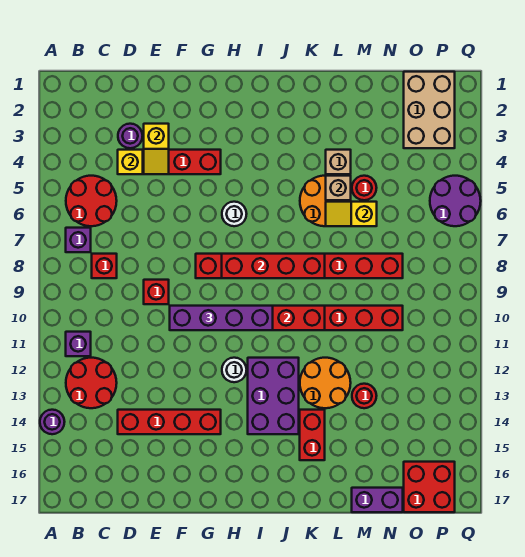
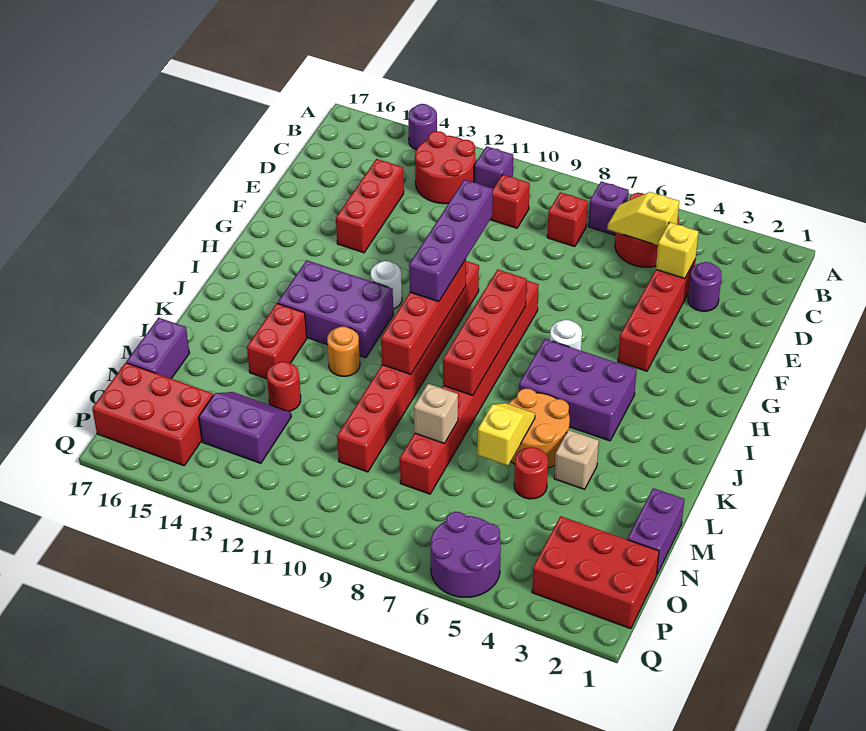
red 1x4 brick [118,410,221,434] -> red 1x3 brick [336,159,404,253]
yellow 1x2 slope [144,124,169,174] -> yellow 1x2 slope moved to [607,192,679,245]
red 1x1 brick [144,280,169,304] -> red 1x1 brick moved to [490,175,530,228]
none -> purple 2x3 brick [519,339,637,441]
orange 2x2 round brick [300,358,351,408] -> orange 1x1 round brick [327,326,360,376]
red 1x2 brick [300,410,325,460] -> red 1x2 brick turned to [247,303,307,379]
tan 1x1 brick [326,176,351,200] -> tan 1x1 brick moved to [414,384,458,443]
none -> purple 1x2 brick [628,488,684,574]
none -> purple 2x2 slope [199,392,291,463]
tan 2x3 brick [404,72,455,148] -> red 2x3 brick [532,516,659,629]
red 2x2 brick [404,462,455,512] -> red 2x3 brick [92,363,213,466]

